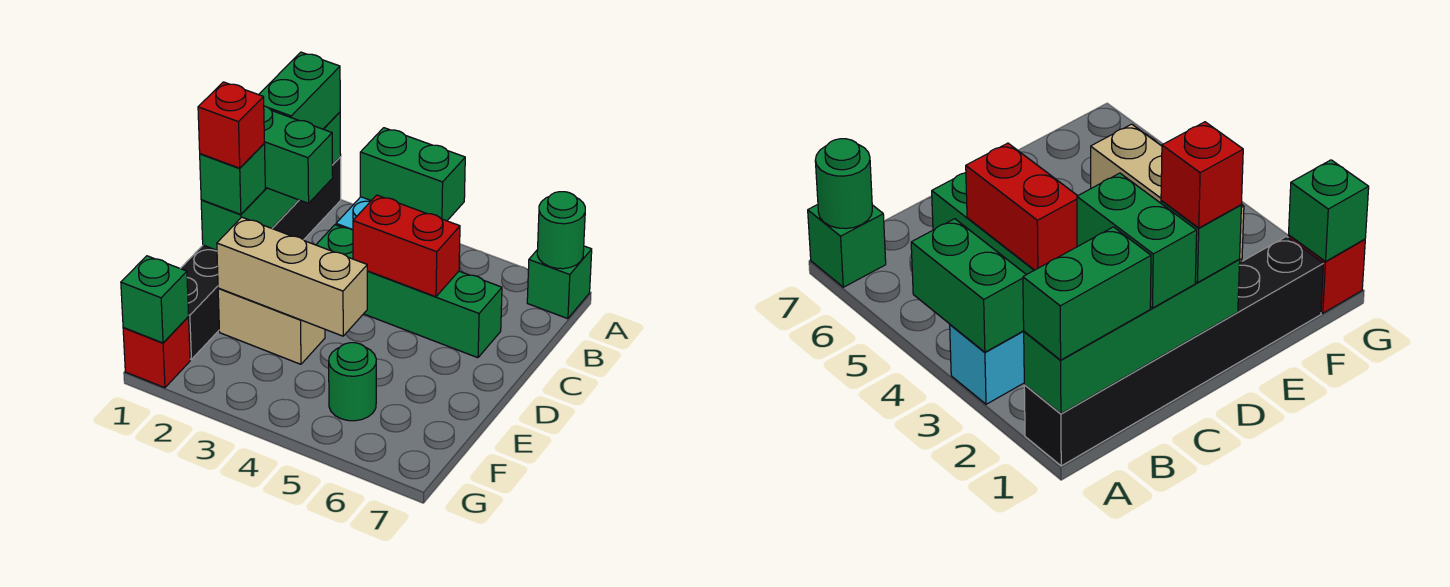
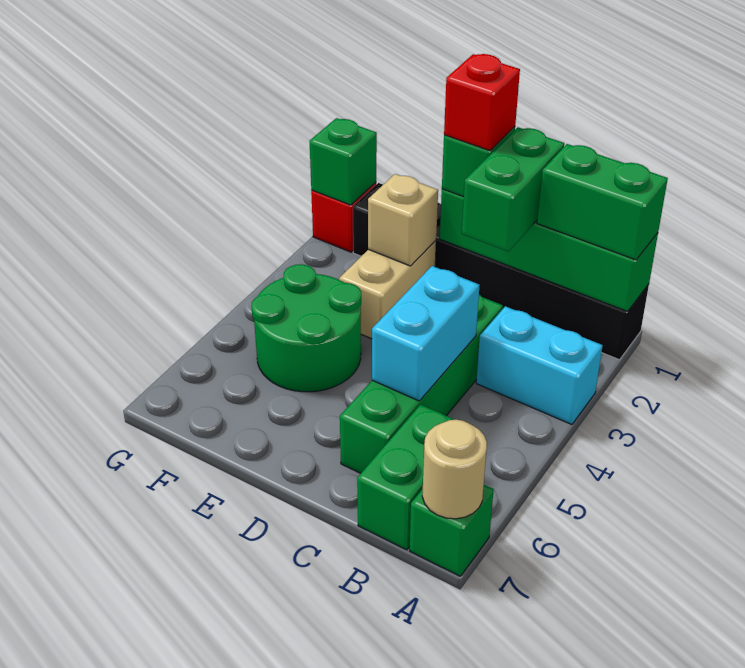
green 1x2 brick [360,128,465,221] -> green 1x2 brick moved to [357,405,454,550]
green 1x1 round brick [537,192,585,269] -> tan 1x1 round brick [422,420,487,519]
red 1x2 brick [353,195,460,297] -> cyan 1x2 brick [372,266,480,401]
tan 1x3 brick [217,217,367,336] -> tan 1x1 brick [368,174,438,266]
green 1x1 round brick [329,343,376,421] -> green 2x2 round brick [251,264,361,392]

